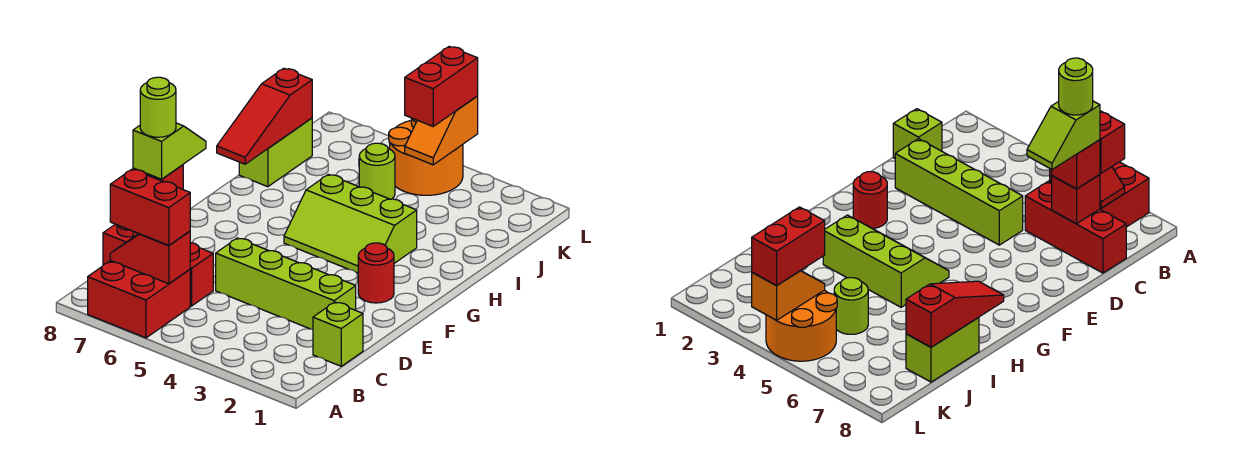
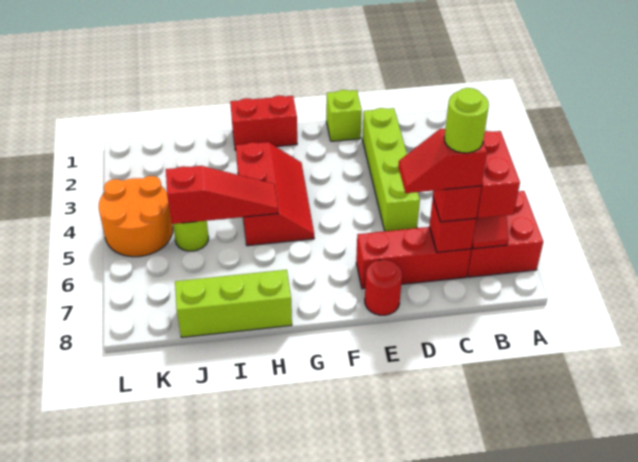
lime 1x1 brick [313,302,363,366] -> lime 1x1 brick moved to [326,90,362,141]
red 1x3 brick [103,224,213,306] -> red 1x3 brick turned to [356,227,471,289]
lime 1x2 slope [133,123,206,179] -> red 1x2 slope [398,129,487,193]
red 1x1 round brick [358,243,394,303] -> red 1x1 round brick moved to [365,260,402,315]
lime 2x3 slope [284,174,417,273] -> red 2x3 slope [236,142,314,246]
red 1x3 slope [217,68,312,164] -> red 1x3 slope moved to [166,166,278,224]
lime 1x2 brick [239,118,312,187] -> lime 1x3 brick [175,270,292,337]
orange 1x2 slope [405,96,478,165] -> none
red 1x2 brick [405,46,478,126] -> red 1x2 brick moved to [230,95,297,150]

